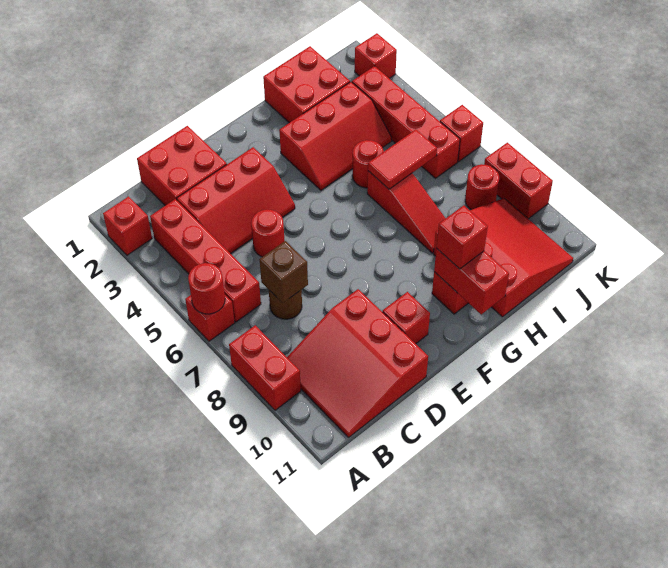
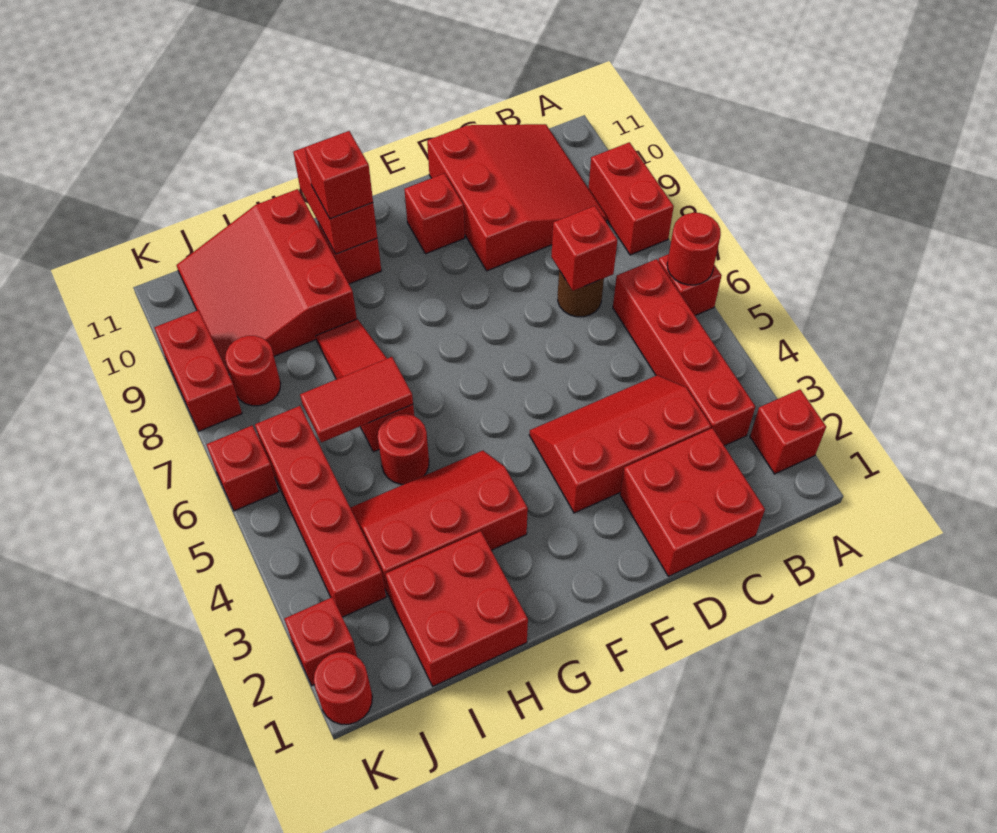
brown 1x1 brick [259,241,308,303] -> red 1x1 brick [551,206,617,291]
red 1x1 round brick [251,209,285,257] -> red 1x1 round brick moved to [314,652,372,724]

